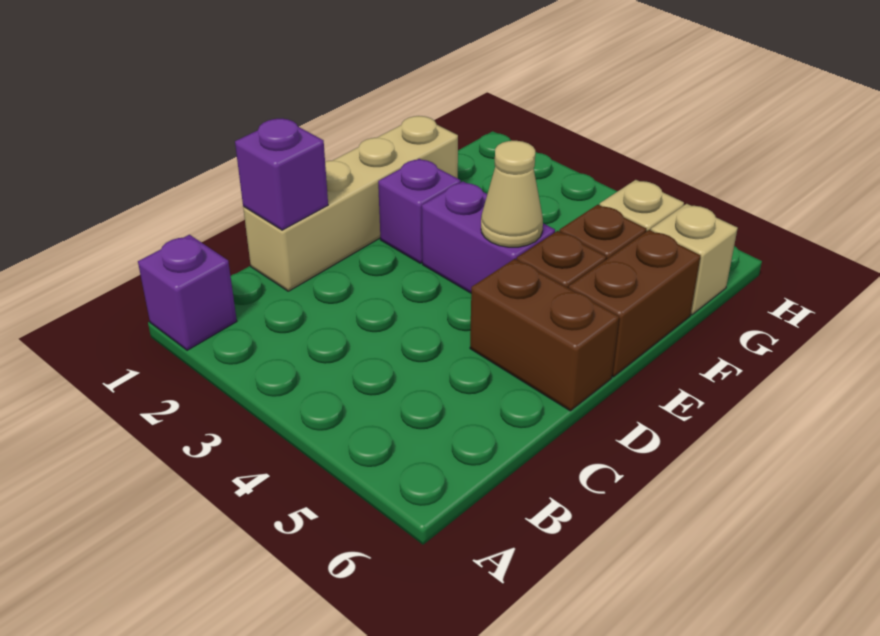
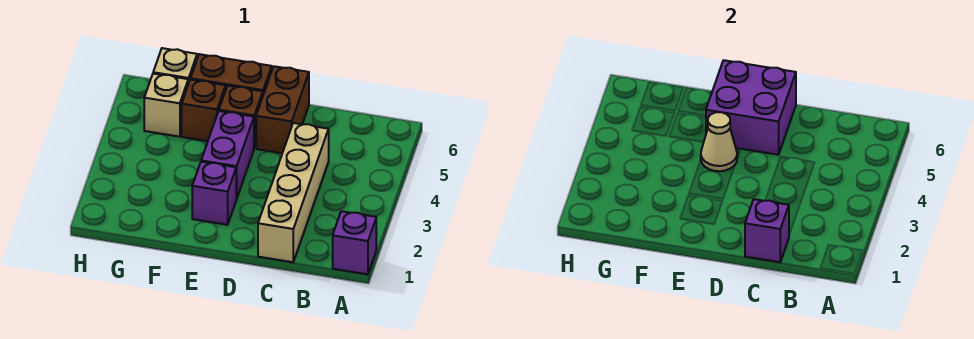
tan 1x4 brick [243,116,458,291] -> tan 1x4 brick turned to [258,123,329,262]
none -> purple 2x2 brick [706,60,796,155]

